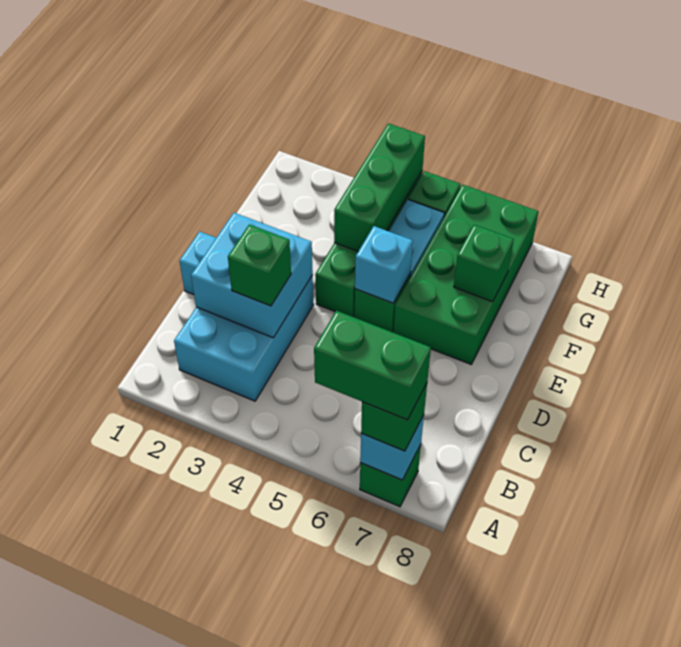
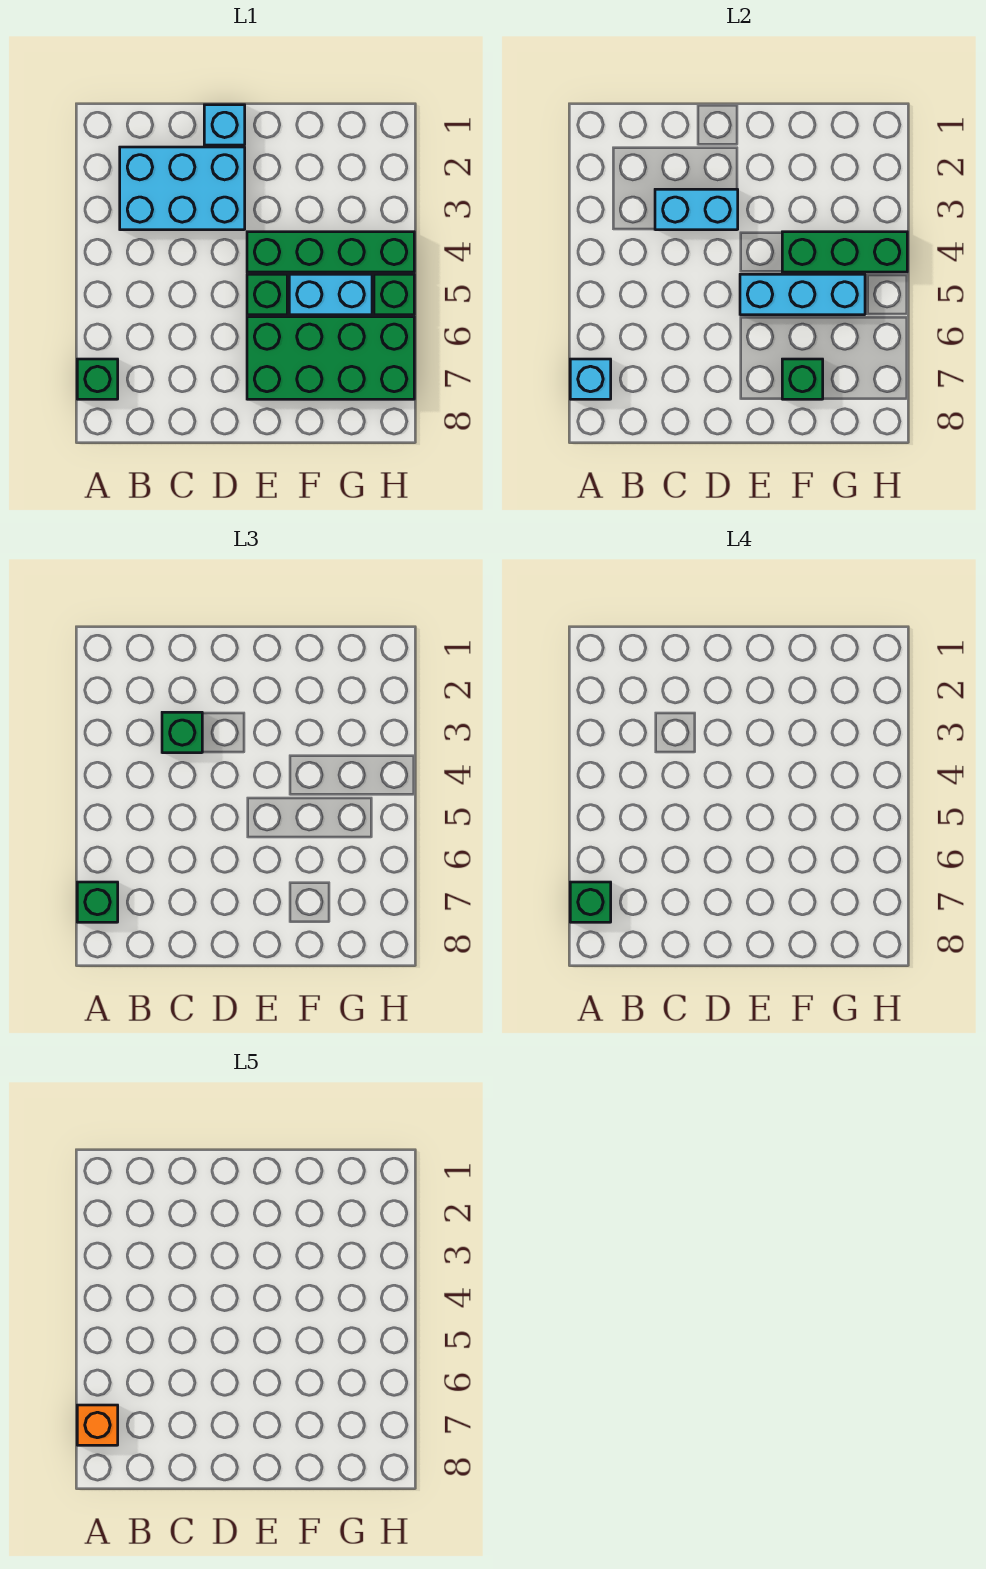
green 1x2 brick [314,311,431,420] -> green 1x1 brick [570,882,611,922]
none -> orange 1x1 brick [77,1405,118,1445]
cyan 2x2 brick [191,213,313,338] -> cyan 1x2 brick [655,189,738,230]
cyan 1x1 brick [355,226,413,303] -> cyan 1x3 brick [740,274,865,315]

